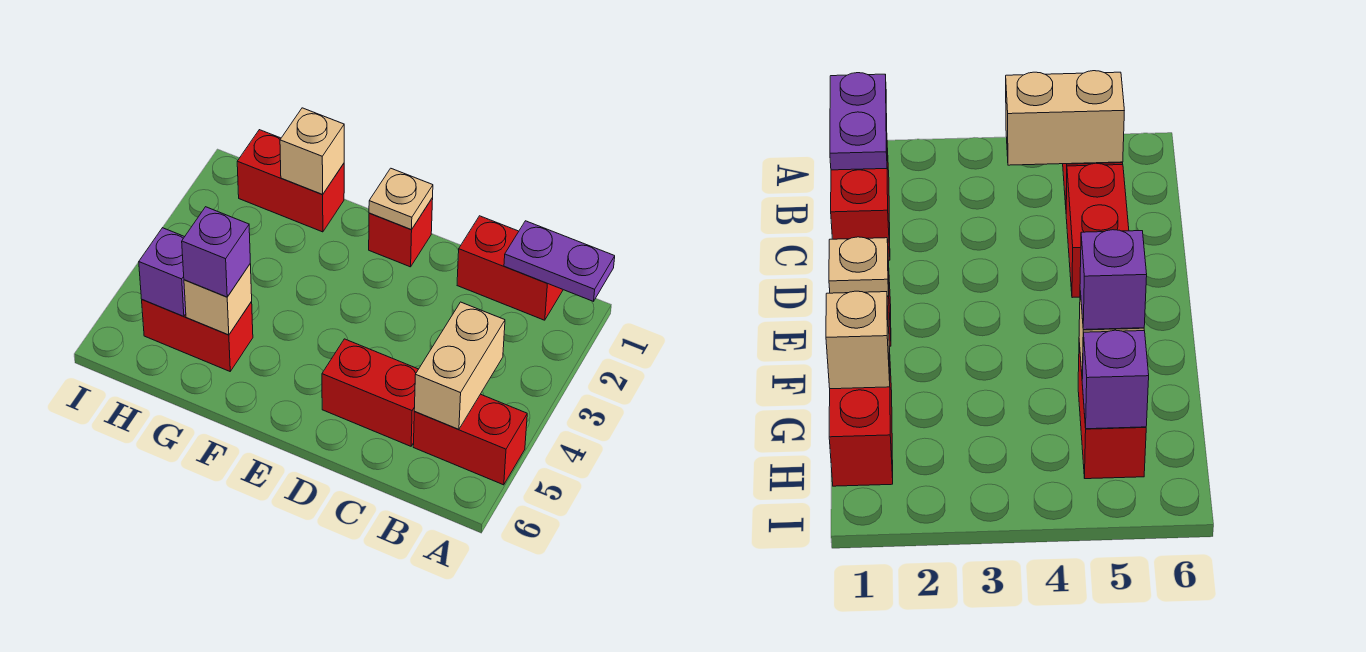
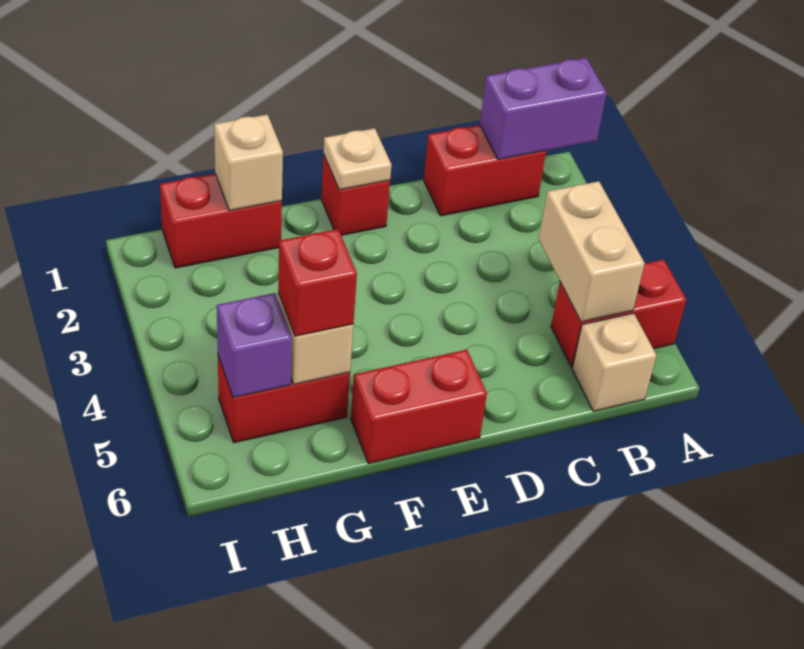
purple 1x2 plate [504,221,615,301] -> purple 1x2 brick [480,58,607,159]
none -> tan 1x1 brick [572,313,657,411]
red 1x2 brick [322,339,418,446] -> red 1x2 brick moved to [351,350,487,463]
purple 1x1 brick [182,207,250,297] -> red 1x1 brick [278,229,357,336]

